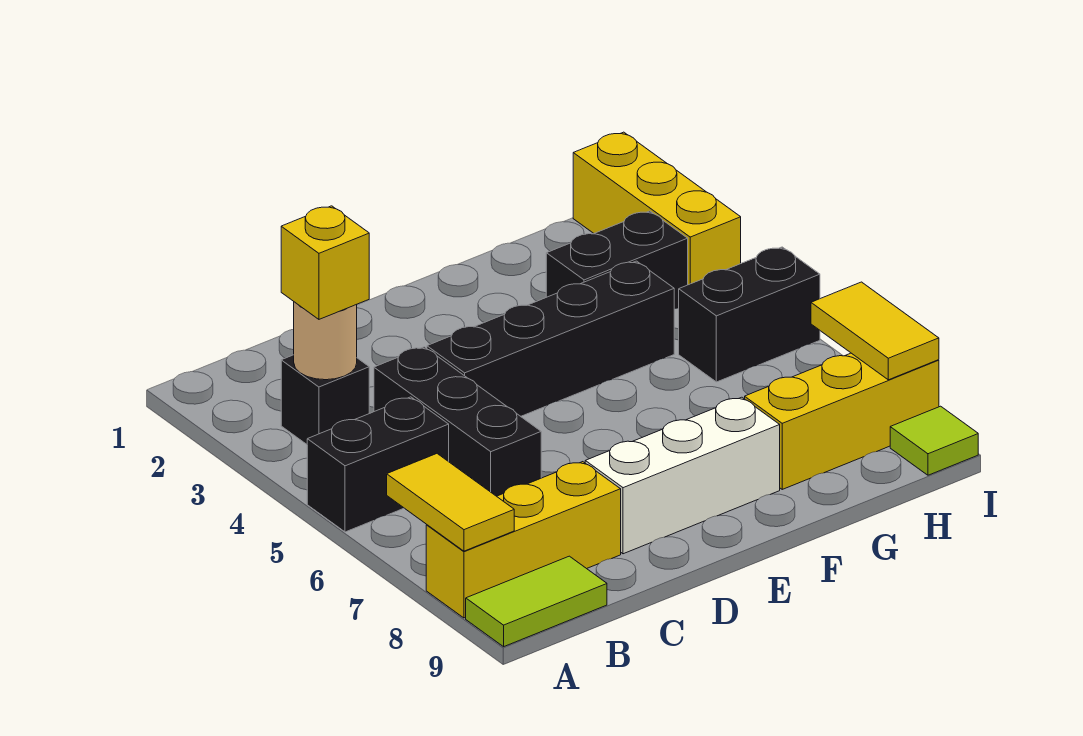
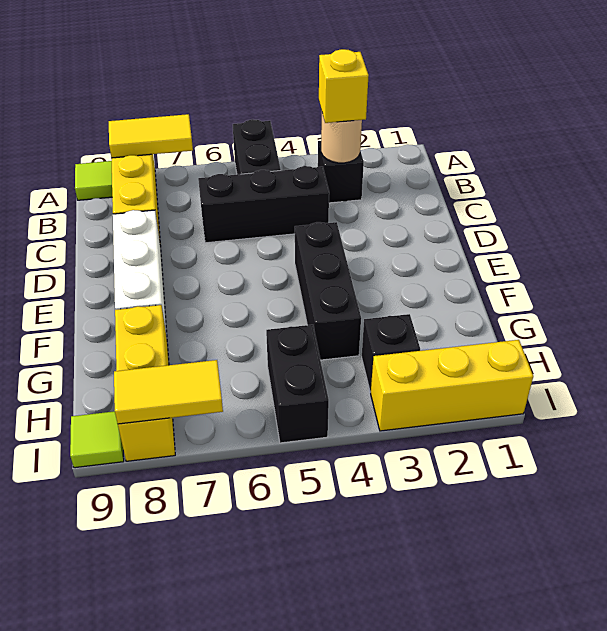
lime 1x2 tile [466,556,607,647] -> lime 1x1 tile [75,161,112,200]
black 1x4 brick [427,261,674,416] -> black 1x3 brick [295,222,361,360]
black 1x2 brick [546,211,688,309] -> black 1x1 brick [362,314,420,392]

